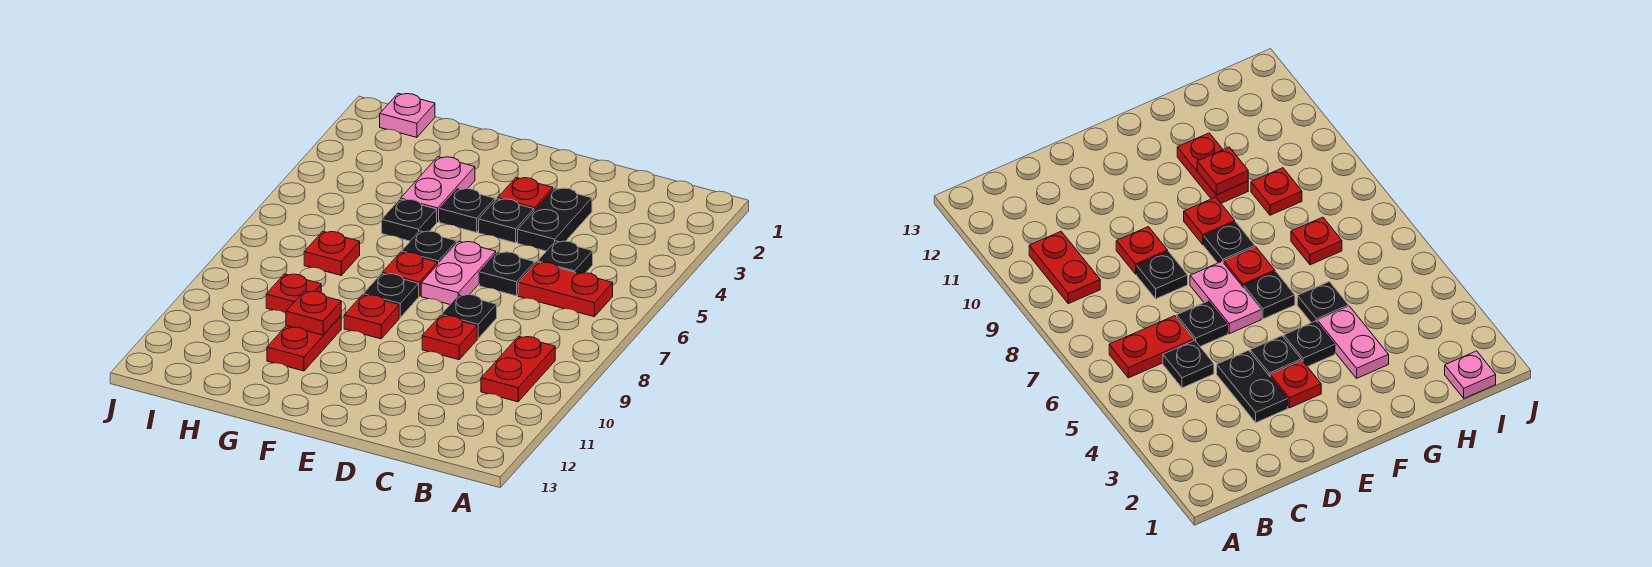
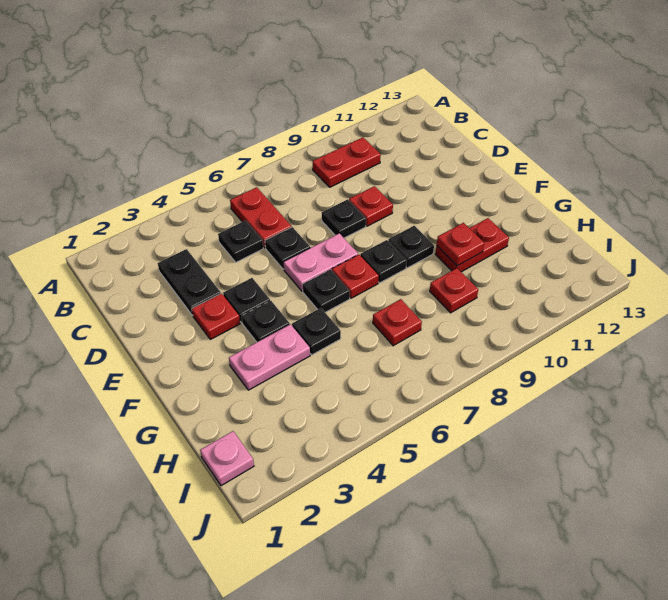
black 1x2 plate [518,188,592,251] -> black 1x2 plate turned to [158,249,221,316]
red 1x1 plate [344,295,399,339] -> black 1x1 plate [388,226,434,268]

